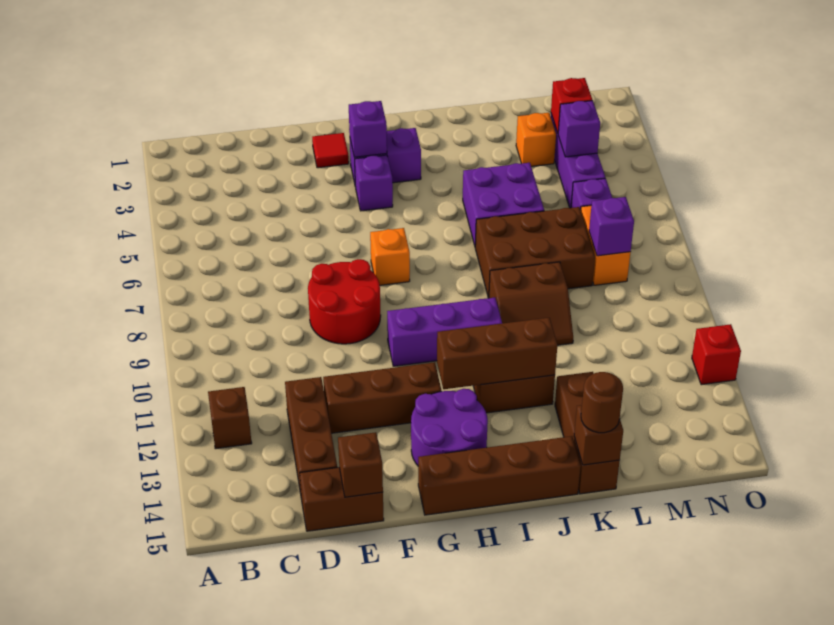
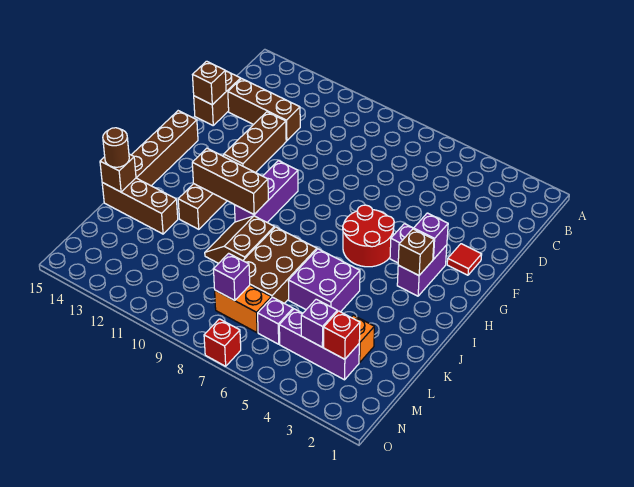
brown 1x1 brick [208,387,252,449] -> brown 1x1 brick moved to [398,229,434,275]
red 2x2 round brick [308,259,381,344] -> red 2x2 round brick moved to [343,205,394,267]
orange 1x1 brick [370,228,410,285] -> none
purple 2x2 round brick [411,389,488,466] -> none
brown 1x3 brick [437,318,557,389] -> brown 1x3 brick turned to [192,148,268,214]
red 1x1 brick [692,324,741,385] -> red 1x1 brick moved to [204,319,241,366]

